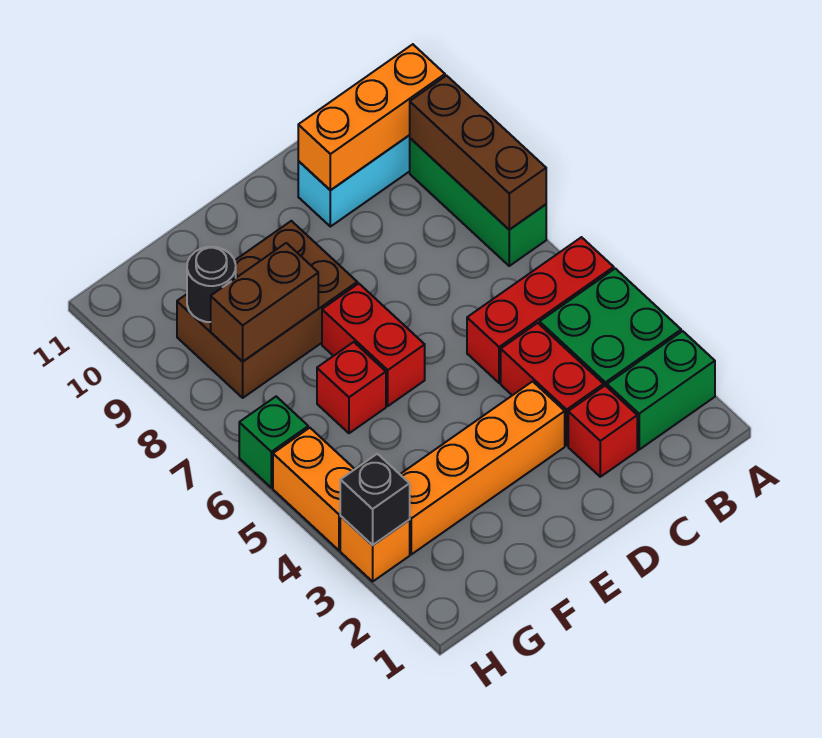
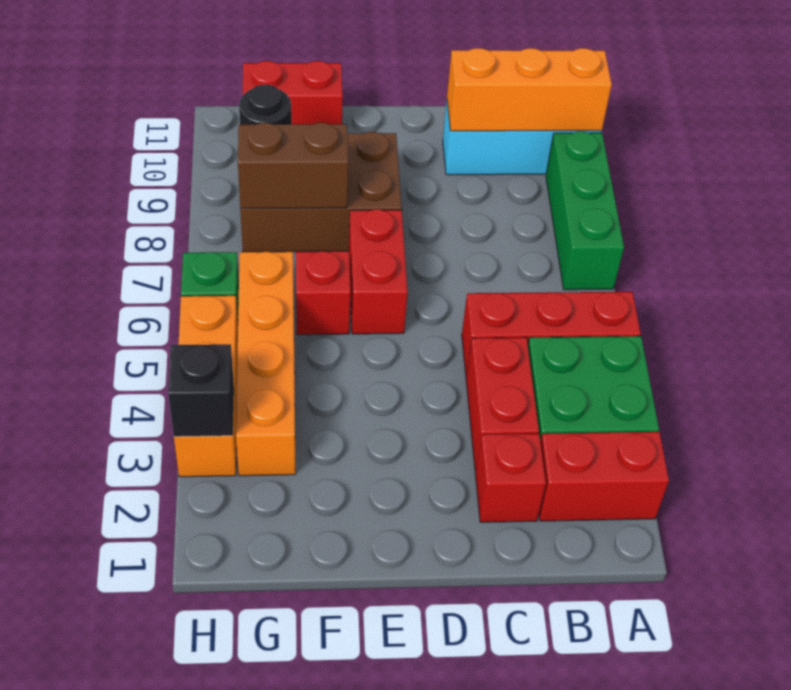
green 1x2 brick [607,331,715,450] -> red 1x2 brick [539,432,669,521]
brown 1x3 brick [410,76,546,230] -> none
orange 1x4 brick [400,381,565,554] -> orange 1x4 brick turned to [236,252,296,476]
none -> red 1x2 brick [243,61,343,124]

